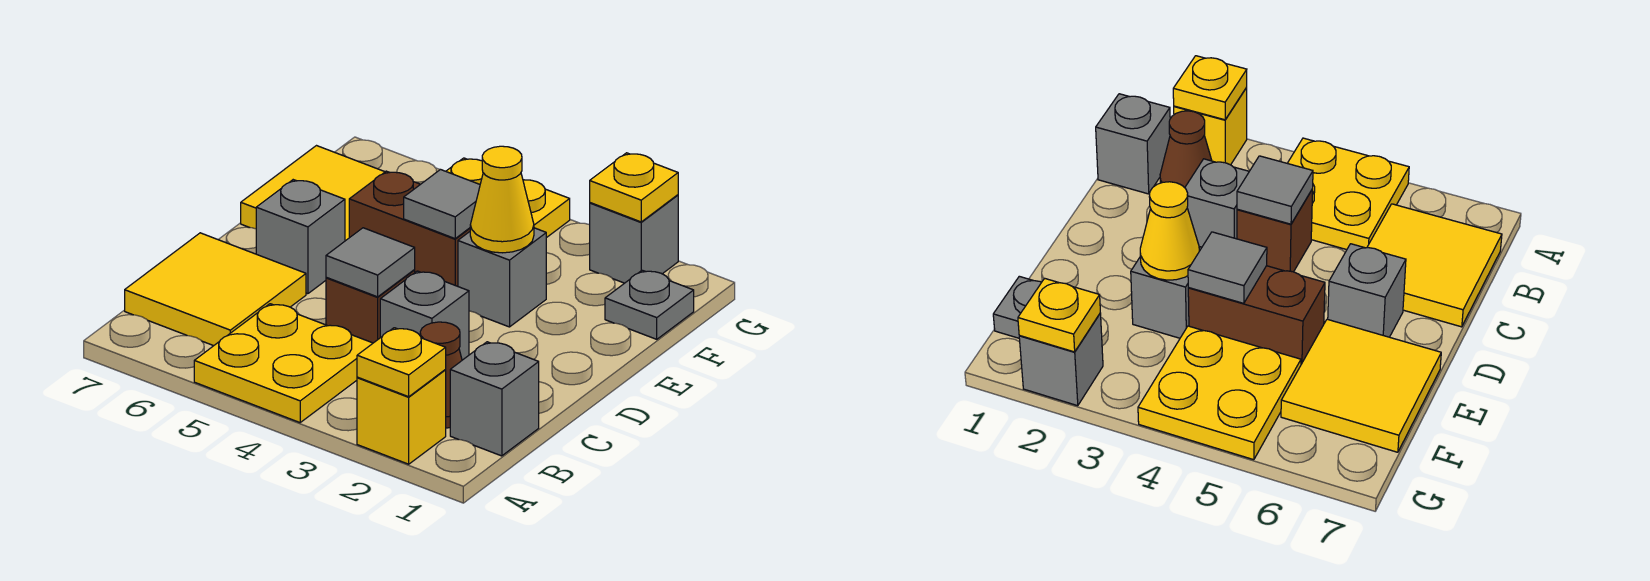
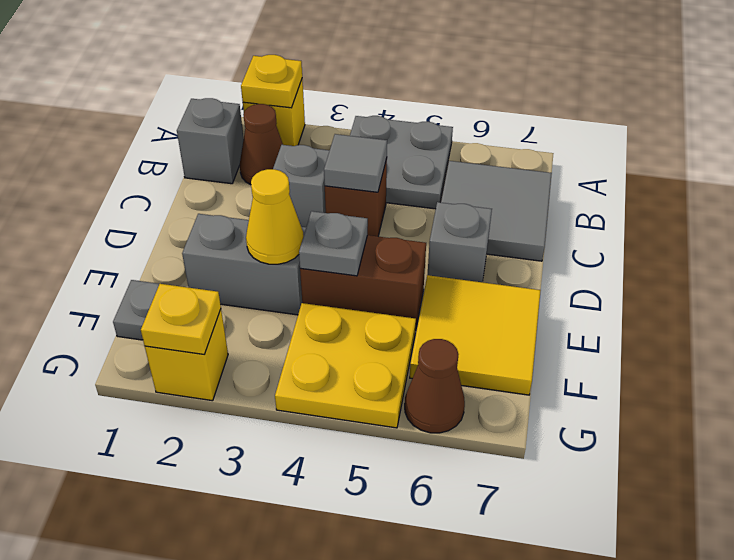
yellow 2x2 plate [194,304,373,423] -> grey 2x2 plate [350,116,453,209]
yellow 2x2 tile [125,233,306,346] -> grey 2x2 tile [441,161,552,261]
grey 1x1 brick [458,228,546,327] -> grey 1x2 brick [182,214,306,315]
grey 1x1 tile [404,170,480,238] -> grey 1x1 plate [299,211,368,276]
grey 1x1 brick [590,195,678,283] -> yellow 1x1 brick [145,310,228,401]
none -> brown 1x1 cone [405,339,465,433]

